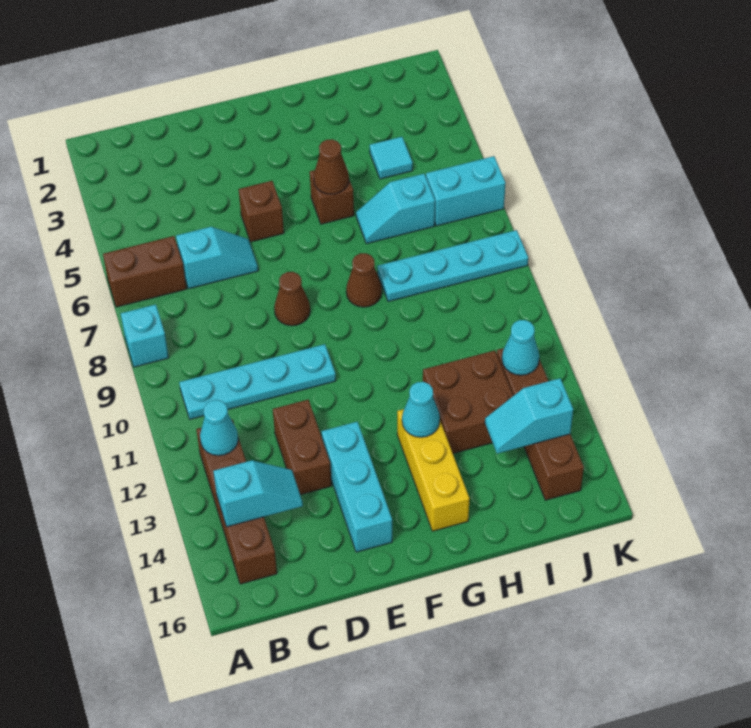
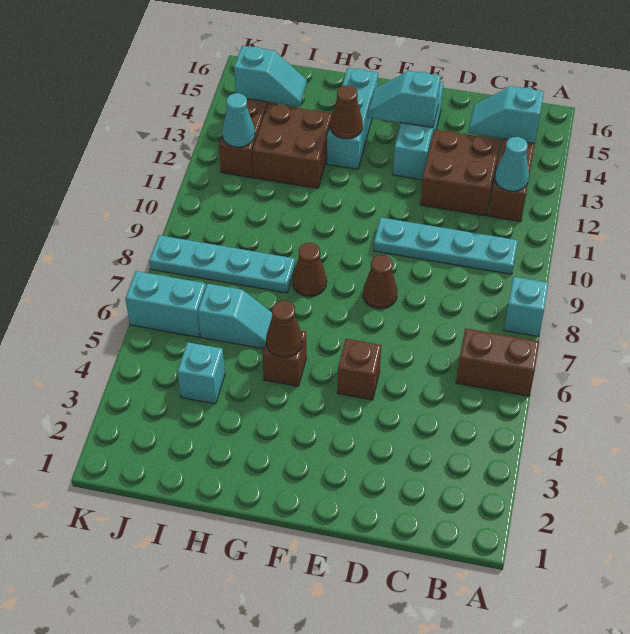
cyan 1x2 slope [176,227,258,289] -> cyan 1x2 slope moved to [367,71,441,128]
brown 1x2 brick [273,399,332,495] -> brown 2x2 brick [420,129,500,216]
yellow 1x3 brick [397,409,470,531] -> cyan 1x3 brick [327,68,378,169]
cyan 1x1 cone [402,382,440,437] -> brown 1x1 cone [330,85,363,139]
cyan 1x1 tile [370,137,413,179] -> cyan 1x1 brick [177,342,225,404]

